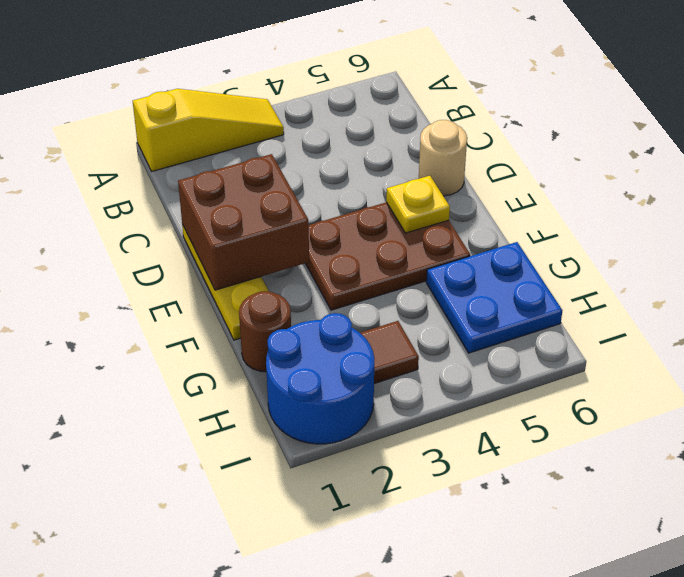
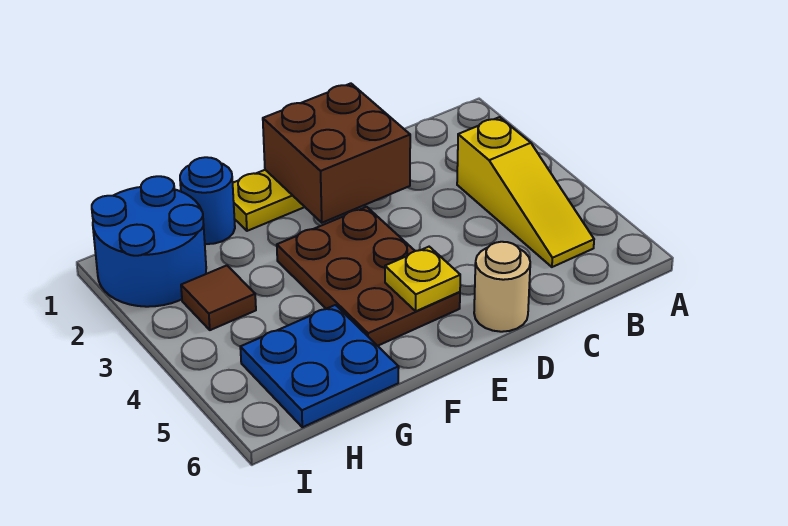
yellow 1x3 slope [133,89,284,171] -> yellow 1x3 slope moved to [457,117,594,267]
brown 1x1 round brick [239,291,291,372] -> blue 1x1 round brick [180,157,235,244]

